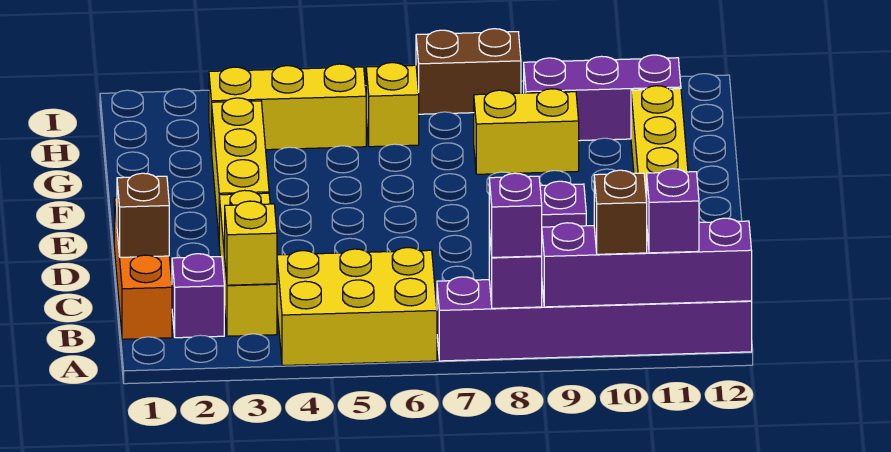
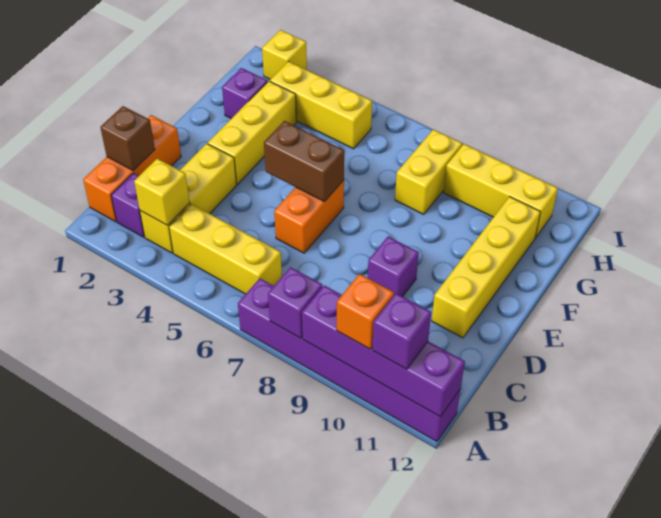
yellow 2x3 brick [277,248,437,366] -> yellow 1x3 brick [169,204,282,294]
purple 1x1 brick [489,173,542,257] -> purple 1x1 brick moved to [222,68,268,119]
brown 1x1 brick [594,170,647,254] -> orange 1x1 brick [337,274,394,349]
none -> orange 1x2 brick [274,180,344,253]
yellow 1x2 brick [474,89,579,174] -> yellow 1x2 brick turned to [395,130,462,214]
yellow 1x1 brick [366,63,419,147] -> yellow 1x1 brick moved to [262,30,307,79]
purple 1x3 brick [524,55,681,141] -> yellow 1x3 brick [443,144,558,238]
brown 1x2 brick [416,29,521,114] -> brown 1x2 brick moved to [264,121,344,202]

